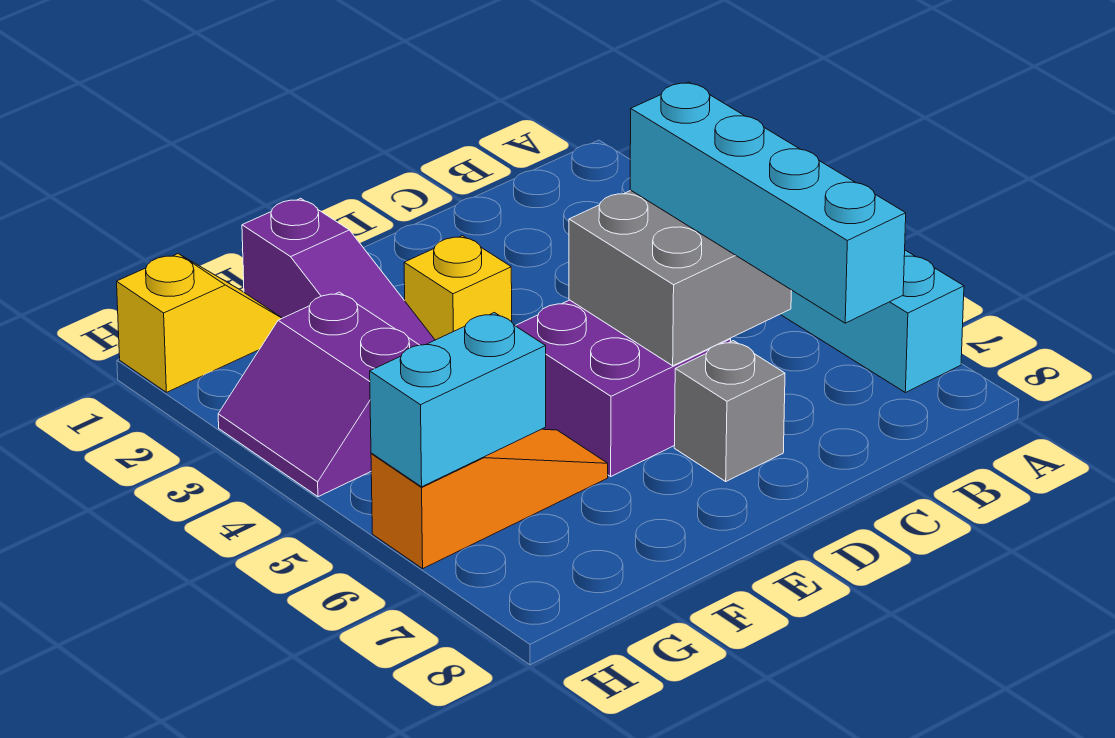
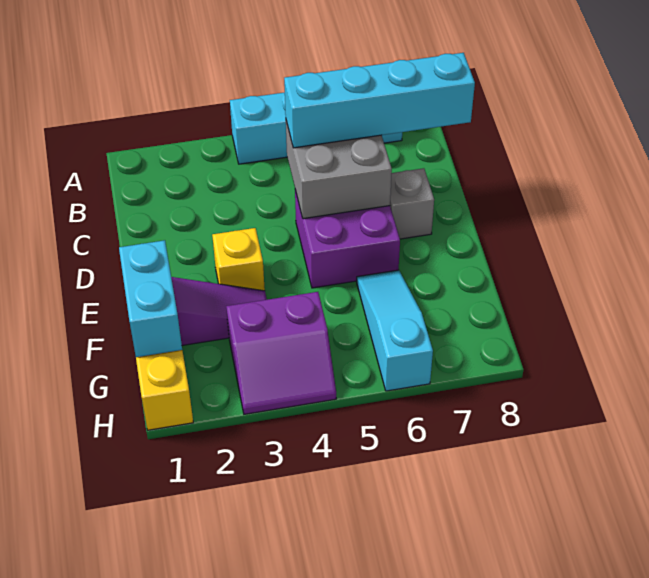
orange 1x3 slope [371,429,608,569] -> cyan 1x3 slope [357,270,433,391]
cyan 1x2 brick [370,313,546,487] -> cyan 1x2 brick moved to [119,240,182,357]

